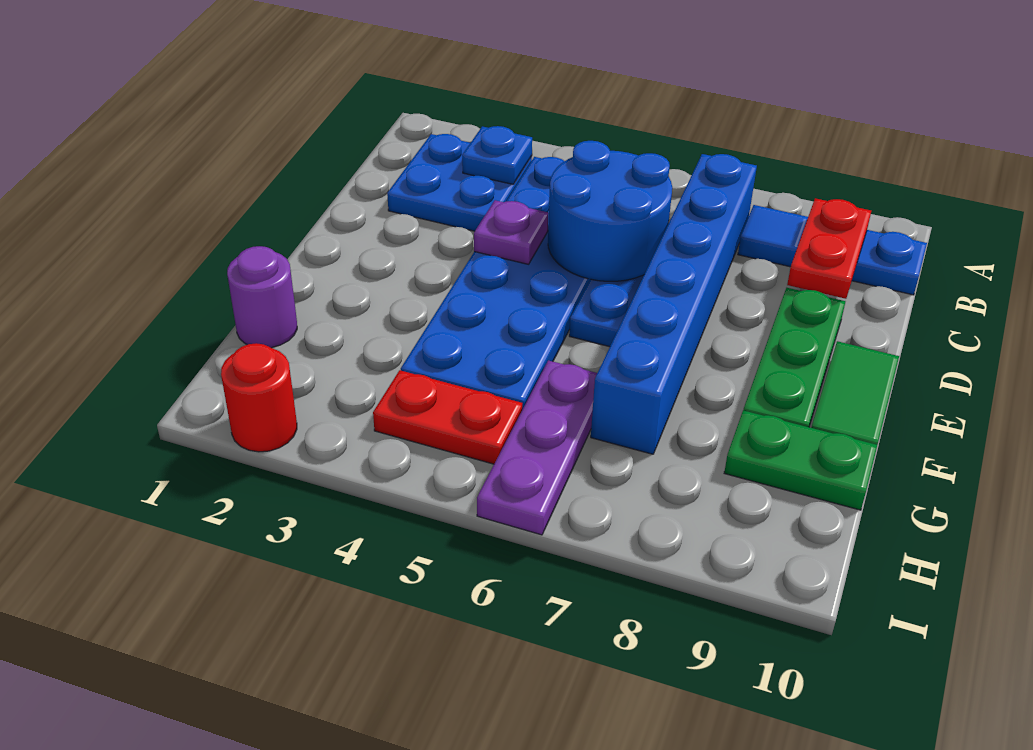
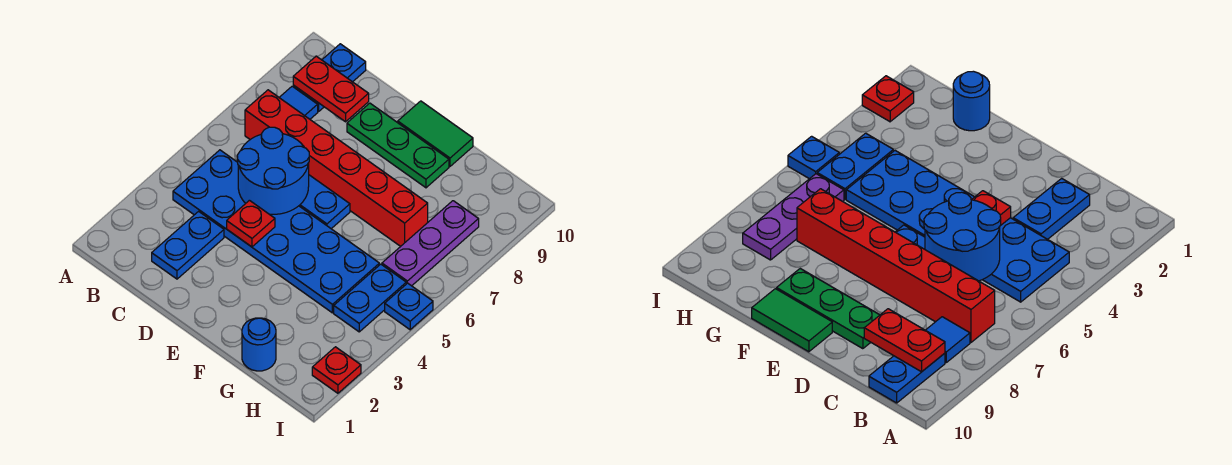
blue 2x2 plate [387,134,532,231] -> blue 1x2 plate [152,211,224,279]
blue 1x1 plate [462,126,532,184] -> blue 1x1 plate moved to [385,283,433,330]
blue 1x6 brick [591,154,757,454] -> red 1x6 brick [245,90,428,246]
purple 1x1 plate [474,200,549,264] -> red 1x1 plate [227,200,275,247]
purple 1x1 round brick [227,246,297,348] -> blue 1x1 round brick [242,318,276,371]
purple 1x3 plate [477,360,597,535] -> purple 1x3 plate turned to [382,201,479,286]
green 1x2 plate [724,410,877,510] -> none
red 1x2 plate [373,370,522,464] -> blue 1x2 plate [334,264,406,332]
red 1x1 round brick [221,343,297,452] -> red 1x1 plate [312,347,361,393]

